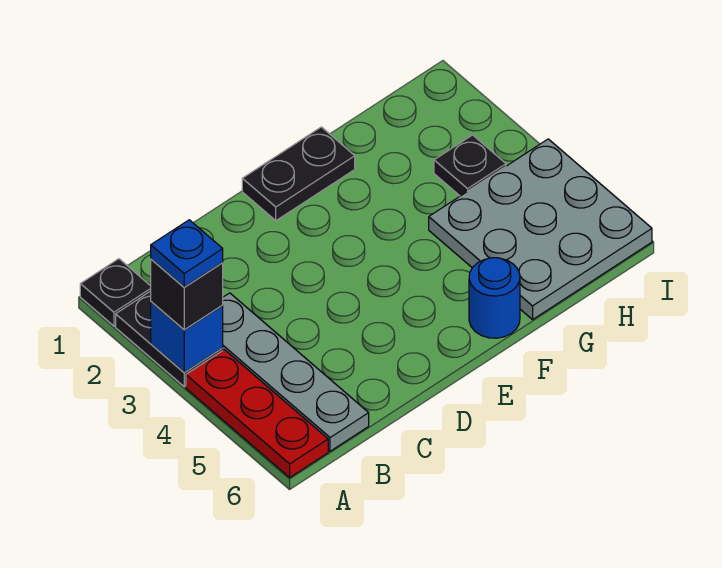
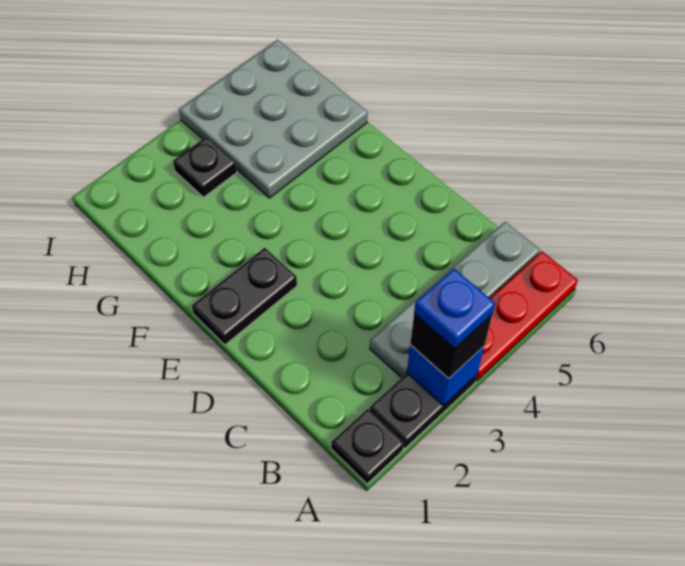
black 1x2 plate [242,127,355,221] -> black 1x2 plate turned to [192,248,297,345]
blue 1x1 round brick [469,258,520,338] -> none

